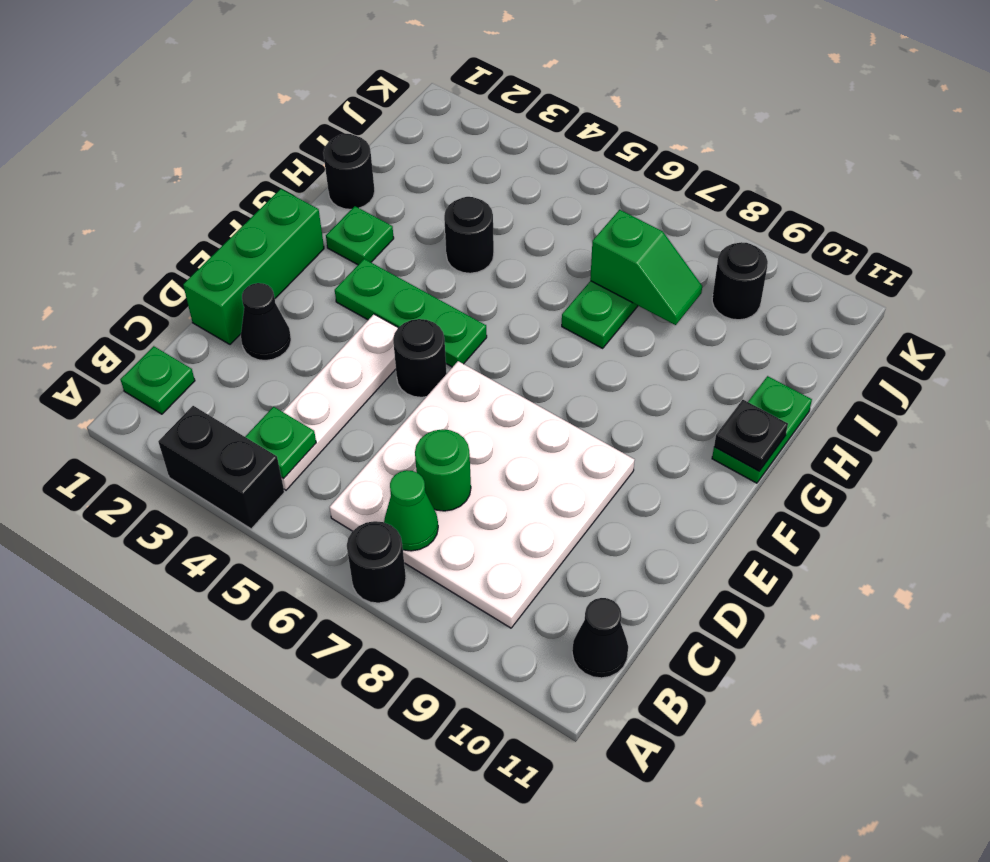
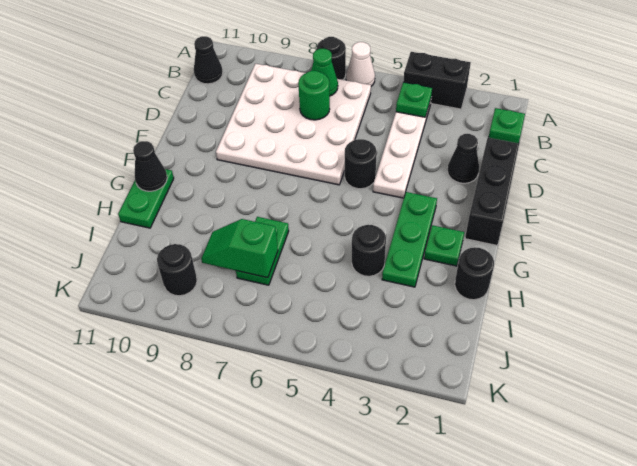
none -> white 1x1 cone [346,42,375,86]
green 1x3 brick [183,189,324,344] -> black 1x3 brick [465,138,519,245]
green 1x3 plate [335,259,487,367] -> green 1x3 plate turned to [382,192,437,287]
black 1x1 plate [714,400,788,471] -> black 1x1 cone [133,141,167,191]

